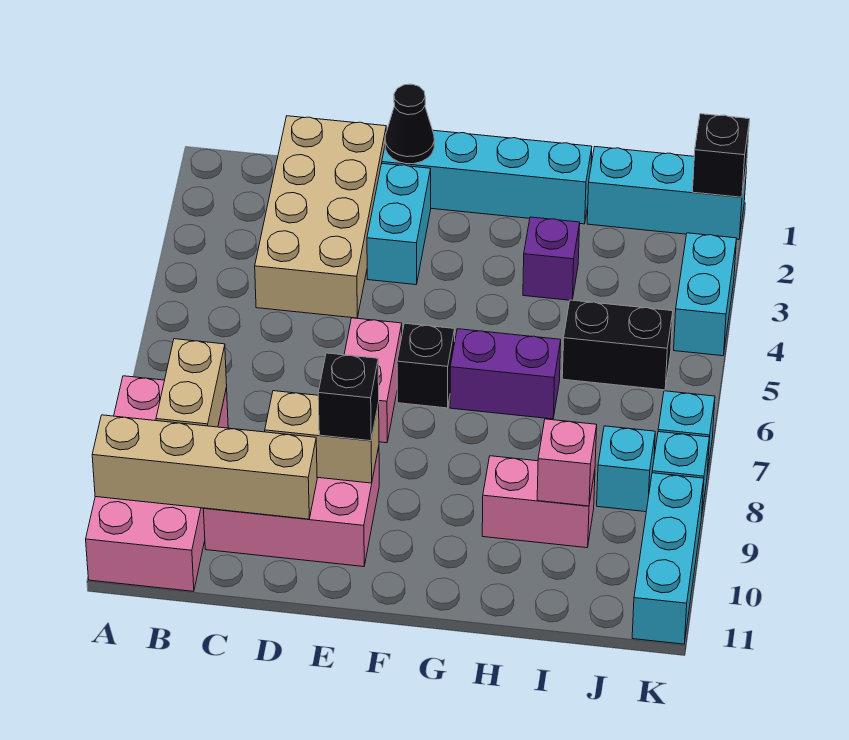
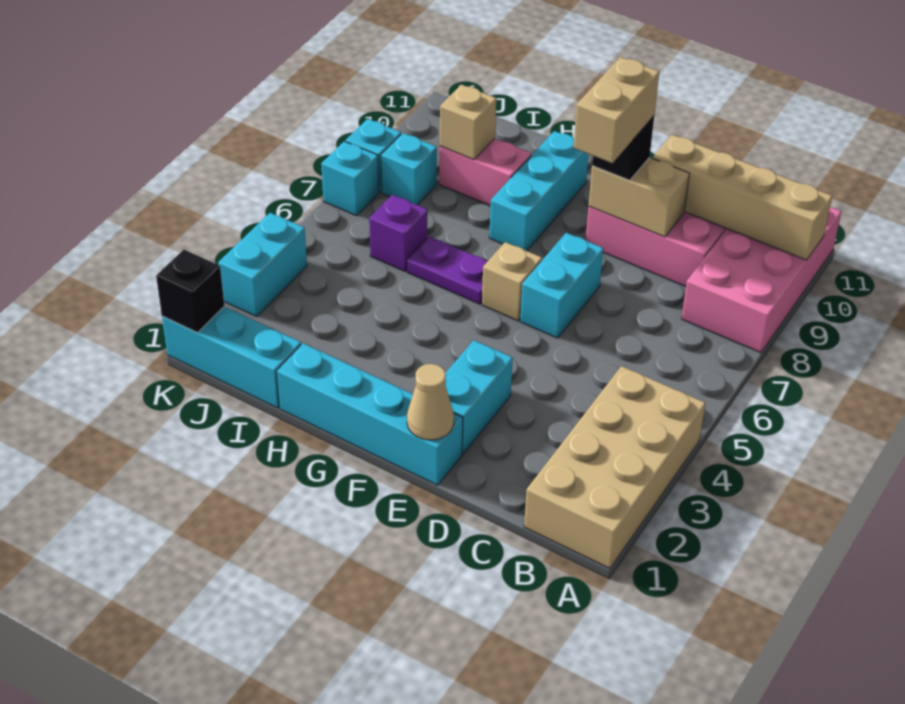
tan 1x2 brick [156,339,227,427] -> tan 1x2 brick moved to [573,57,659,163]
tan 2x4 brick [255,116,386,318] -> tan 2x4 brick moved to [524,366,705,568]
black 1x1 cone [385,84,434,164] -> tan 1x1 cone [407,364,454,440]
pink 1x2 brick [344,318,402,443] -> cyan 1x2 brick [520,233,603,338]
black 1x1 brick [397,323,455,408] -> tan 1x1 brick [482,242,542,321]
purple 1x2 brick [450,329,561,419] -> purple 1x2 plate [407,236,488,304]
purple 1x1 brick [523,217,580,300] -> purple 1x1 brick moved to [369,195,427,271]
black 1x2 brick [562,300,673,390] -> none
pink 1x1 brick [537,419,597,506] -> tan 1x1 brick [440,85,496,160]
cyan 1x3 brick [632,473,704,644] -> cyan 1x3 brick moved to [489,131,589,251]

